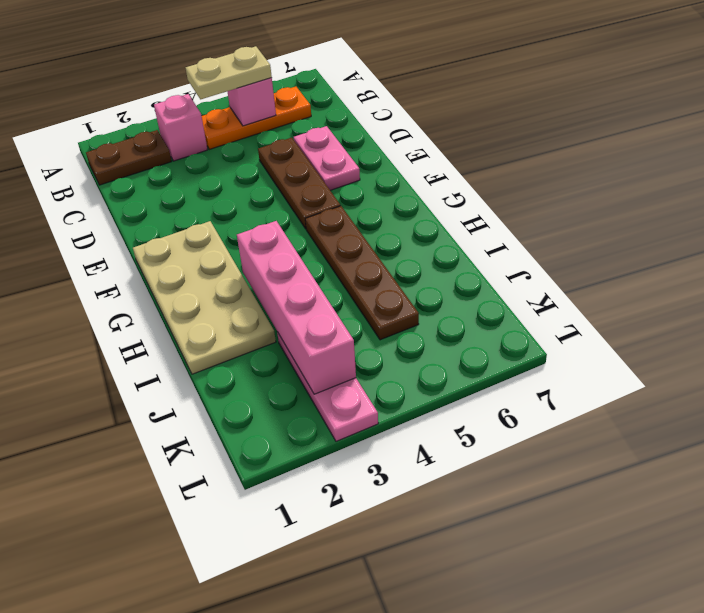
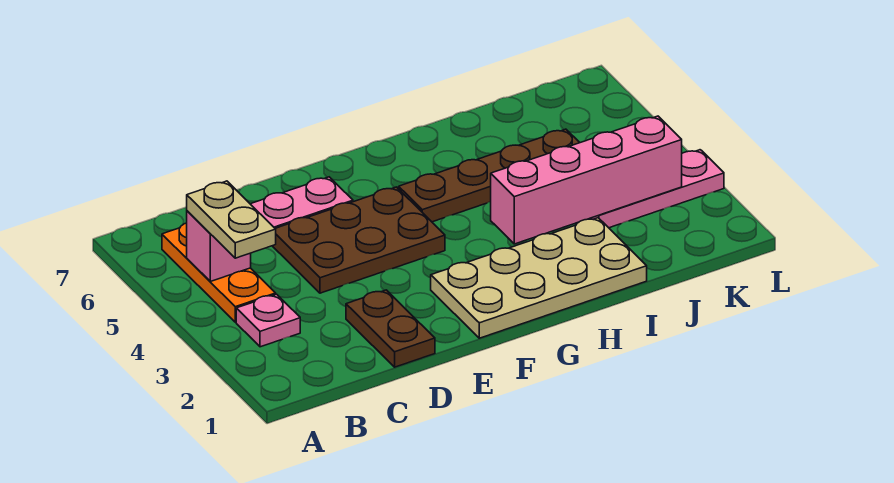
brown 1x2 plate [86,130,172,185] -> brown 1x2 plate moved to [346,290,435,367]
pink 1x1 brick [154,94,208,161] -> pink 1x1 plate [236,294,300,347]
brown 1x3 plate [258,138,340,229] -> brown 2x3 plate [273,187,445,293]

